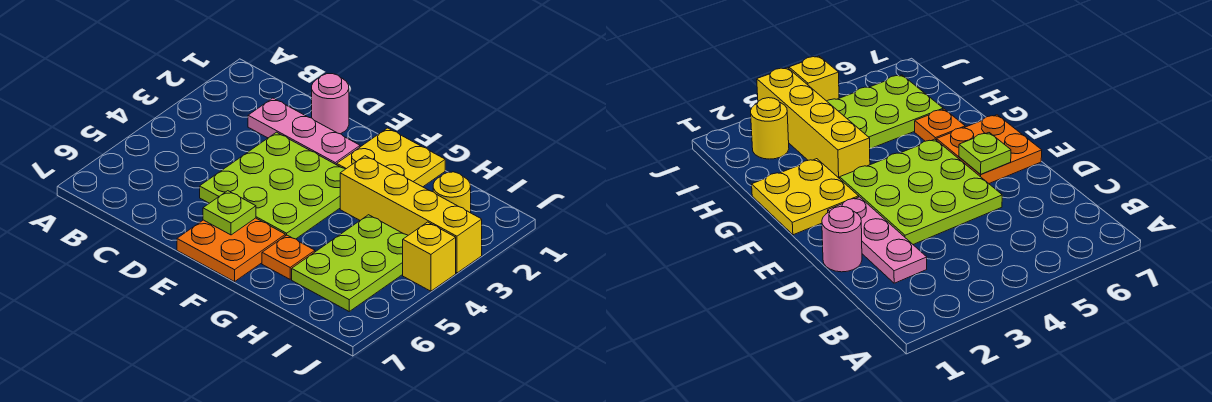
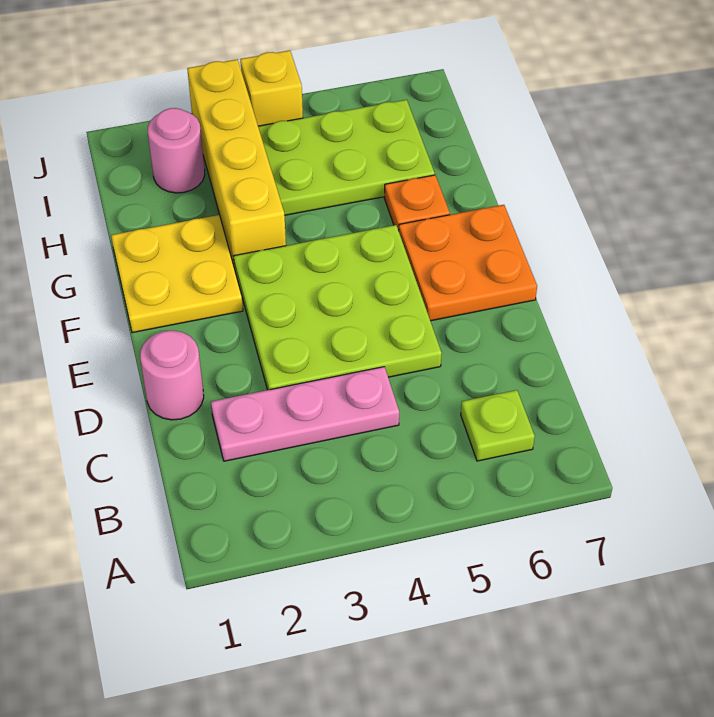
pink 1x3 plate [248,98,360,165] -> pink 1x3 plate turned to [211,367,399,461]
lime 1x1 plate [203,191,256,235] -> lime 1x1 plate moved to [461,390,535,461]
yellow 1x1 round brick [433,172,471,213] -> pink 1x1 round brick [148,108,205,193]

